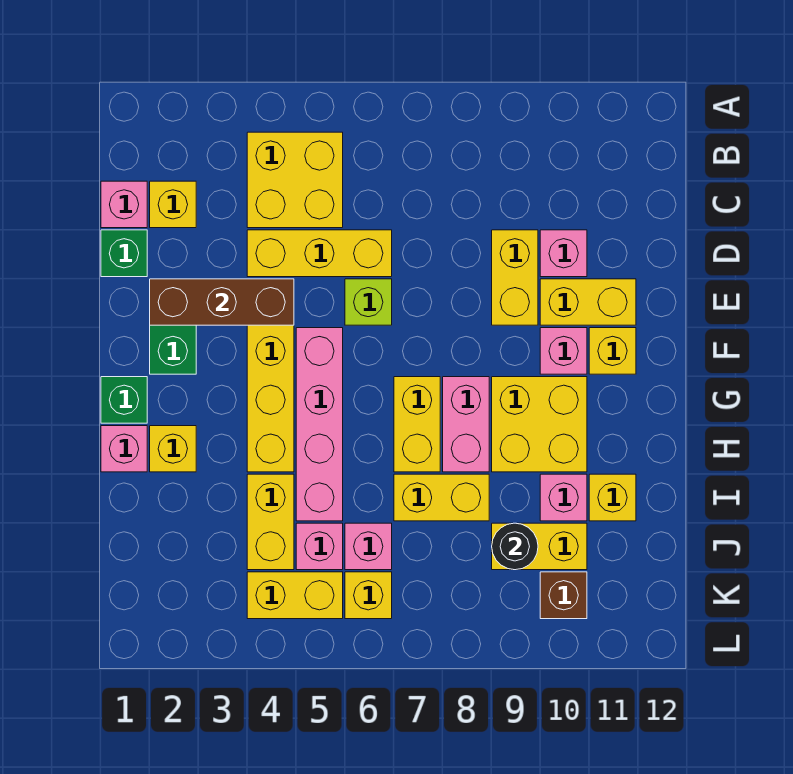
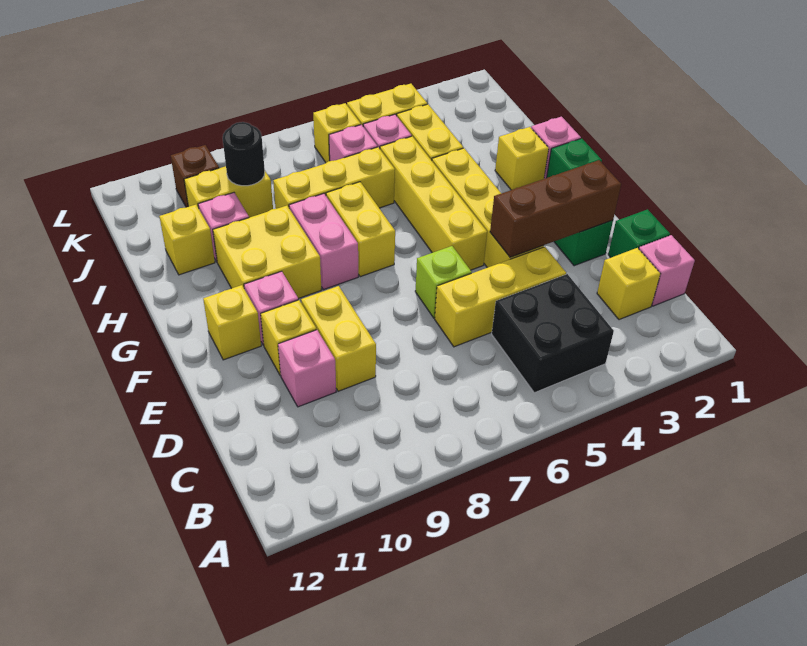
yellow 2x2 brick [247,132,343,228] -> black 2x2 brick [492,274,614,393]
yellow 1x2 brick [540,279,636,325] -> yellow 1x1 brick [261,300,316,375]
pink 1x4 brick [296,328,343,521] -> yellow 1x4 brick [380,136,487,270]
yellow 1x2 brick [394,474,489,521] -> yellow 1x3 brick [273,147,395,209]

